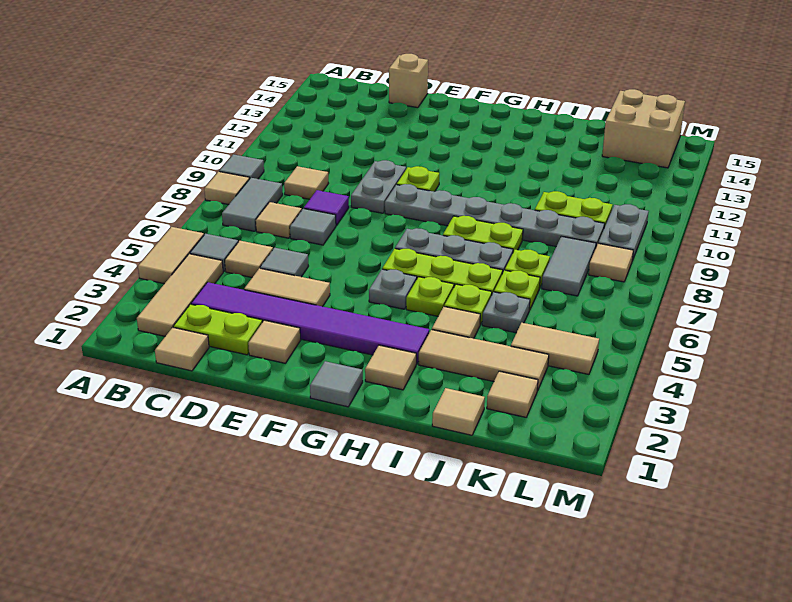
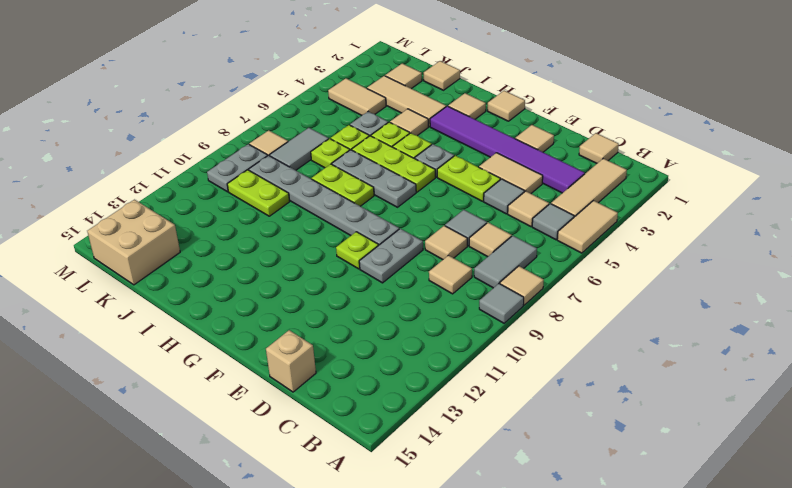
lime 1x2 plate [173,304,262,355] -> lime 1x2 plate moved to [437,156,500,201]
purple 1x1 tile [304,190,349,226] -> tan 1x1 tile [425,226,467,260]
grey 1x1 tile [310,361,363,407] -> tan 1x1 tile [488,91,525,121]

